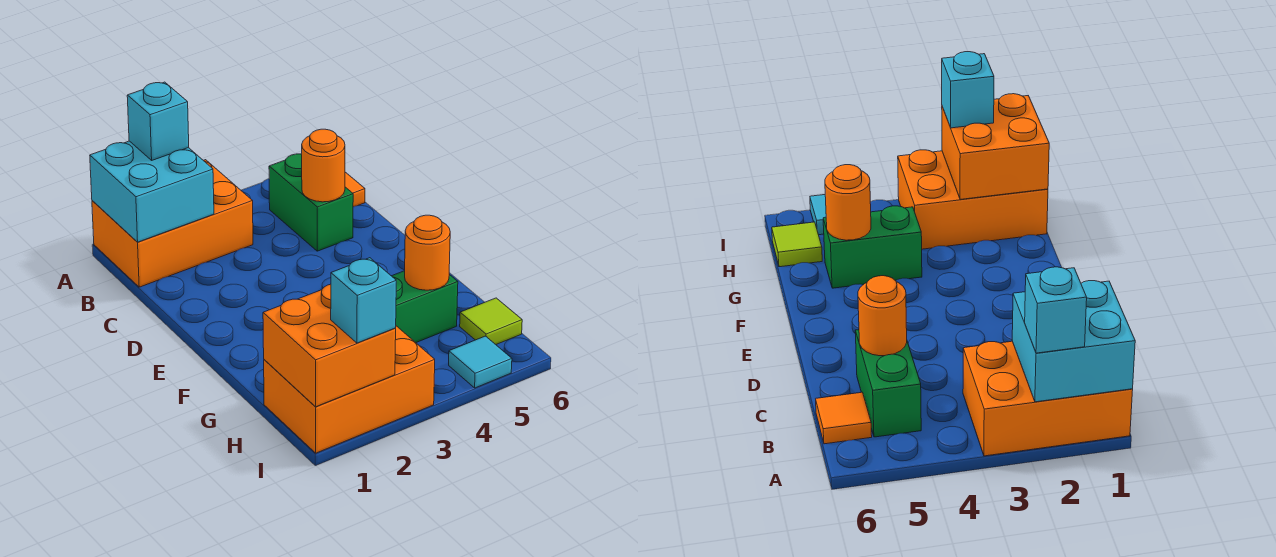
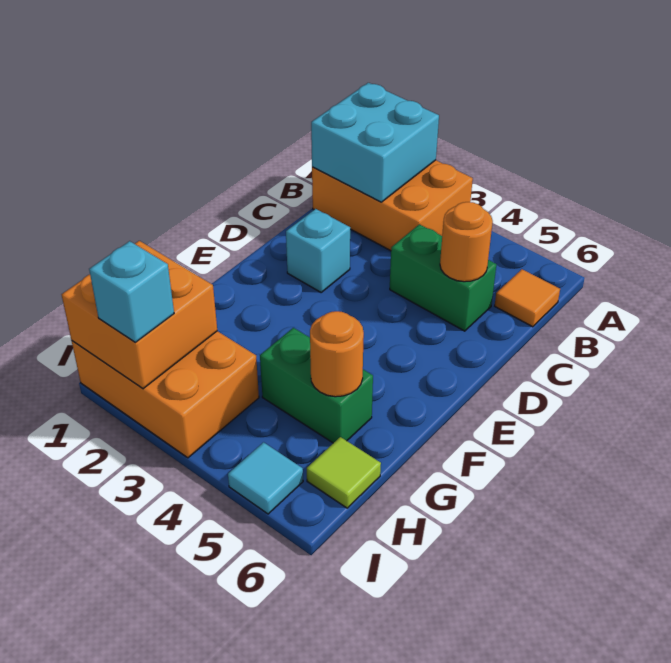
cyan 1x1 brick [127,82,189,160] -> cyan 1x1 brick moved to [286,209,350,292]
green 1x2 brick [269,154,353,251] -> green 1x2 brick turned to [390,224,497,331]

